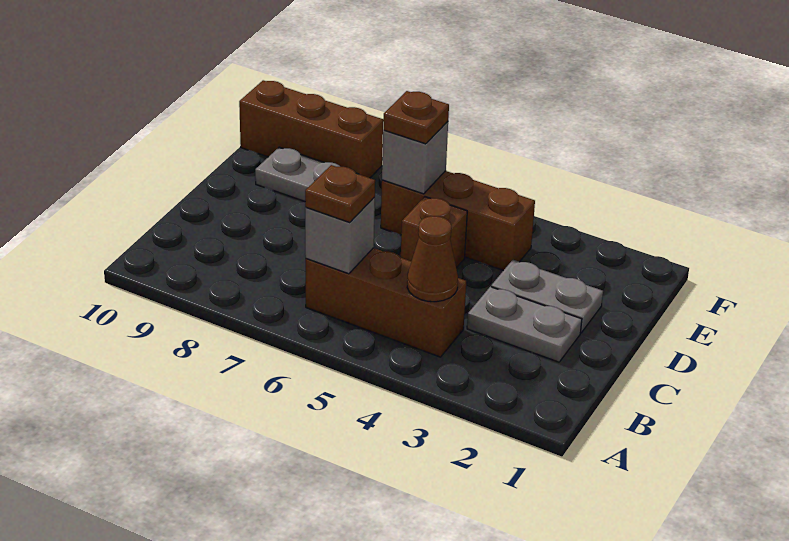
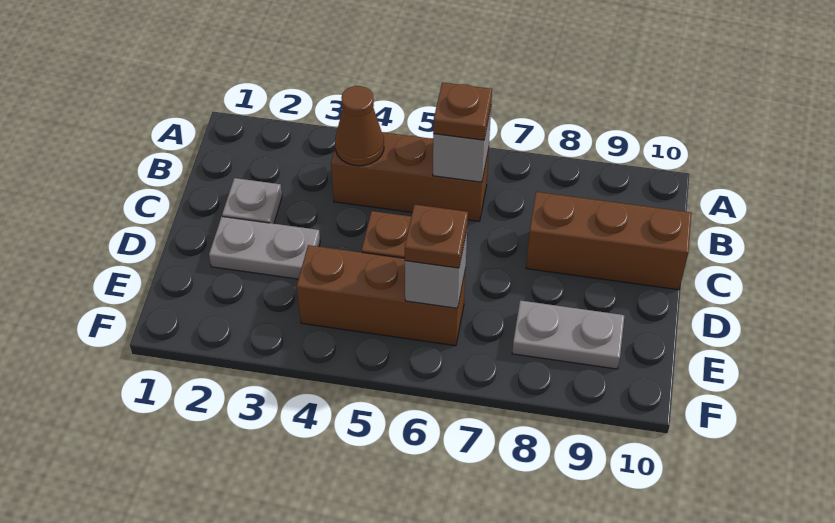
grey 1x2 plate [467,287,582,362] -> grey 1x1 plate [222,178,282,224]
brown 1x3 brick [239,80,383,178] -> brown 1x3 brick moved to [526,192,692,290]

